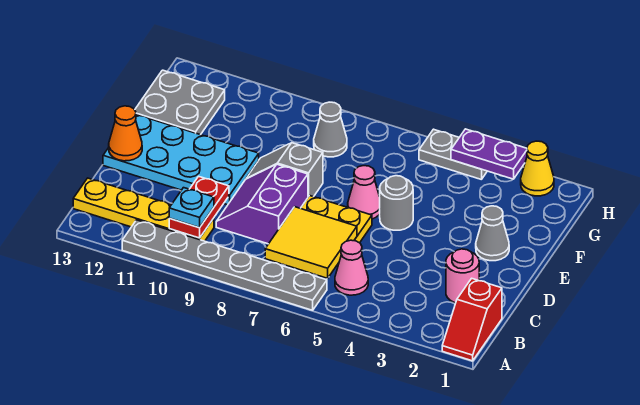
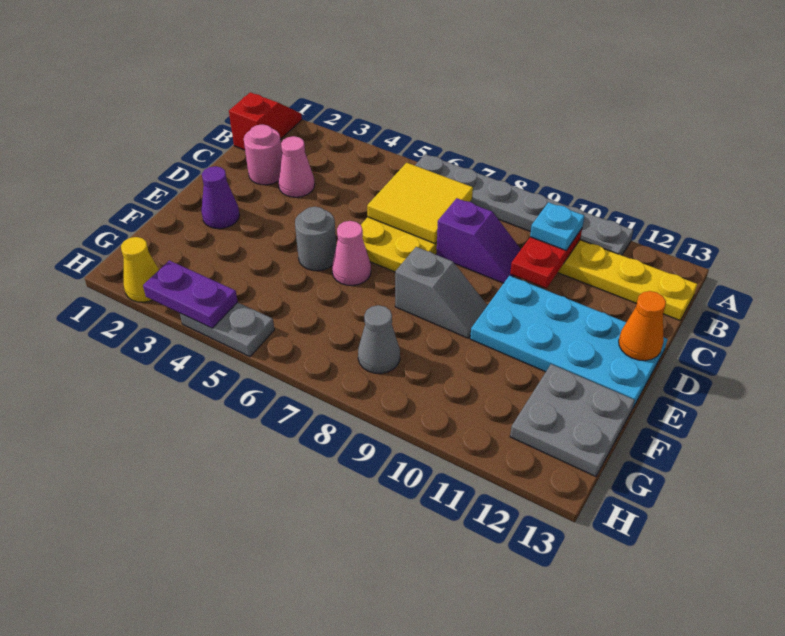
pink 1x1 cone [335,240,368,295] -> pink 1x1 cone moved to [278,136,315,197]
purple 2x2 slope [216,164,308,244] -> purple 1x2 slope [437,198,521,283]
grey 1x1 cone [476,206,509,261] -> purple 1x1 cone [201,166,240,229]

